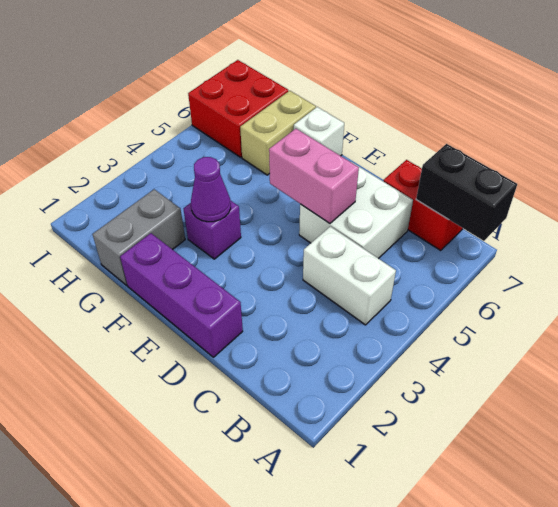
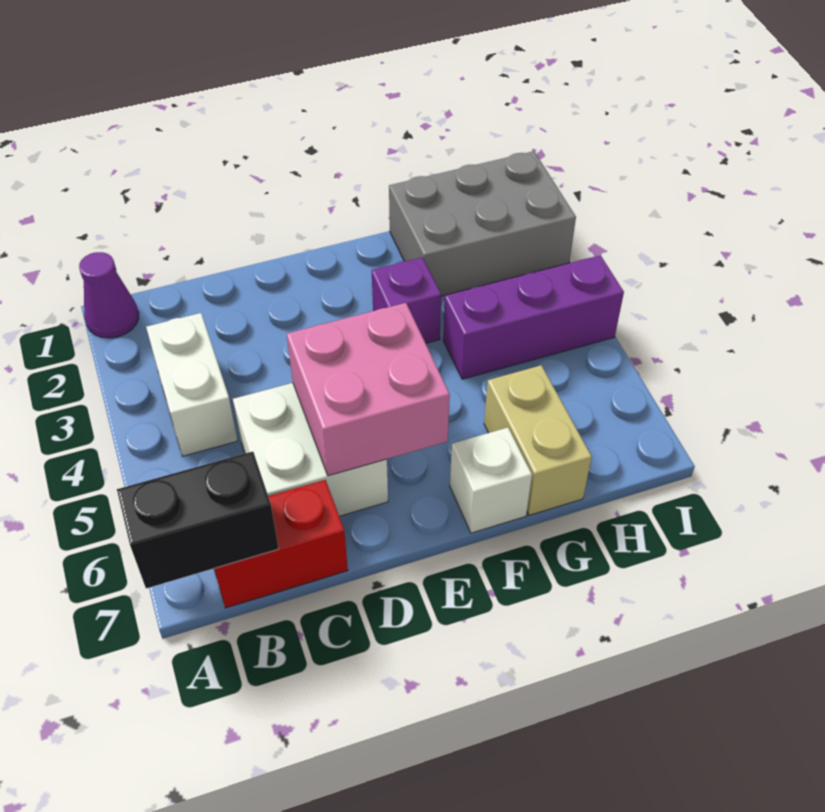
white 1x2 brick [303,226,396,325] -> white 1x2 brick turned to [146,313,238,456]
purple 1x3 brick [120,233,243,357] -> purple 1x3 brick moved to [443,255,624,379]
pink 1x2 brick [269,129,359,224] -> pink 2x2 brick [287,303,450,476]
purple 1x1 cone [191,157,231,222] -> purple 1x1 cone moved to [79,252,139,338]
grey 1x2 brick [93,189,185,285] -> grey 2x3 brick [389,151,576,296]
red 2x2 brick [188,60,288,157] -> none

